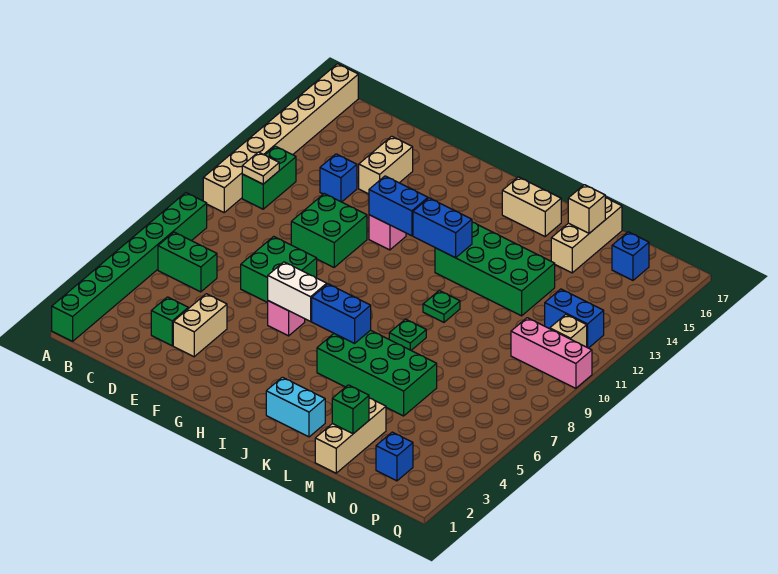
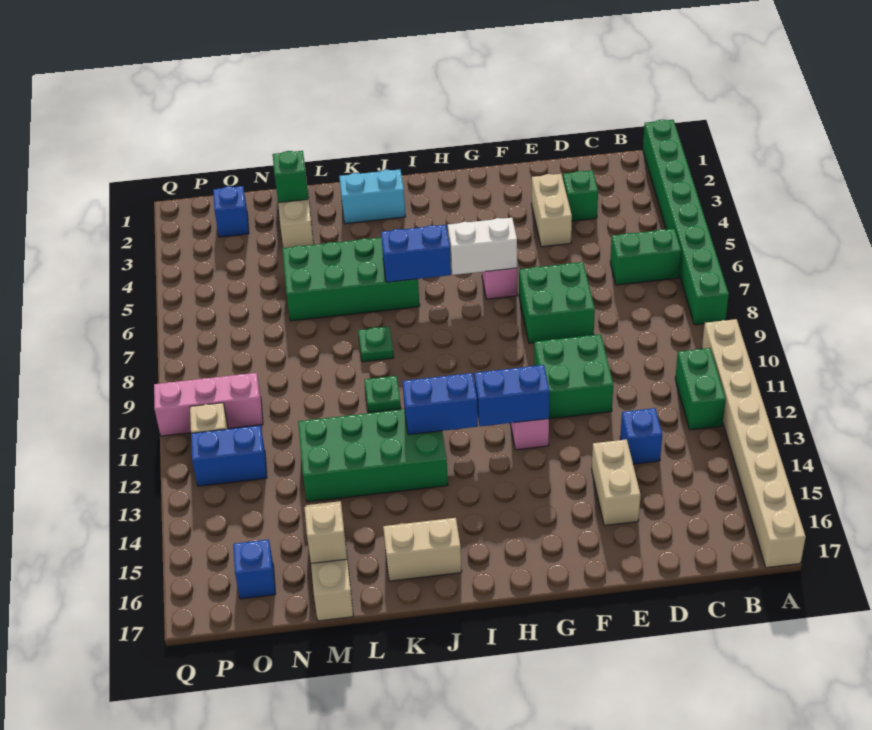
tan 1x1 plate [242,152,279,184] -> none

